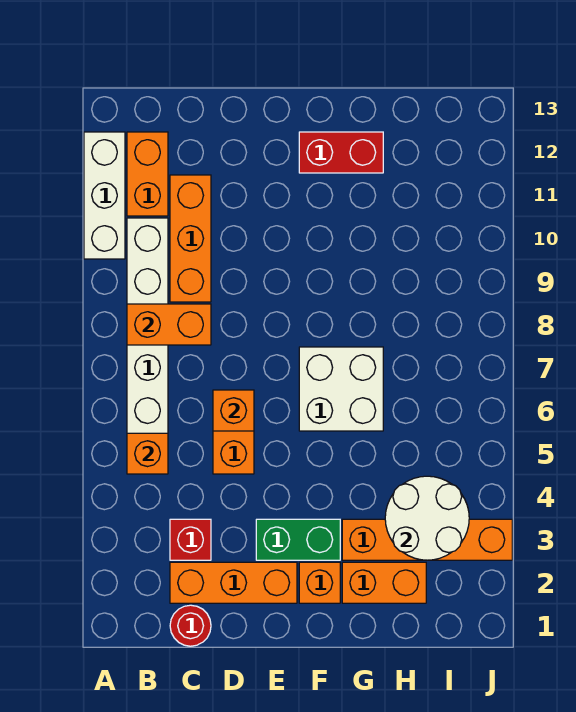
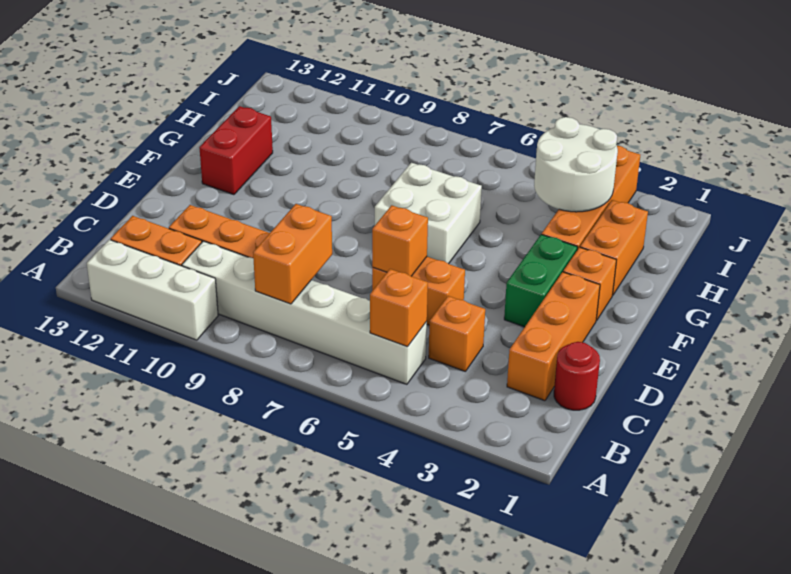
red 1x1 brick [170,519,211,560] -> none
none -> orange 1x1 brick [429,296,485,372]

